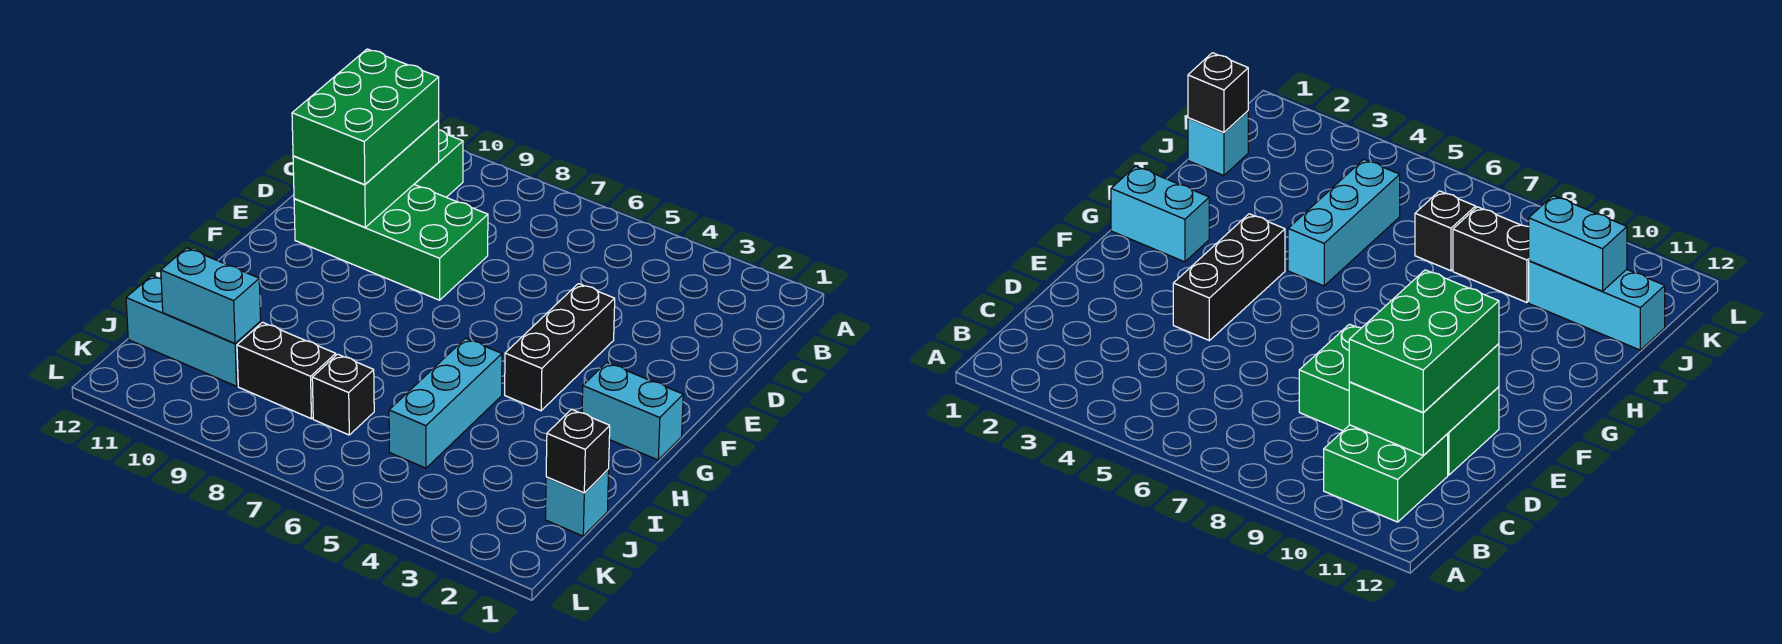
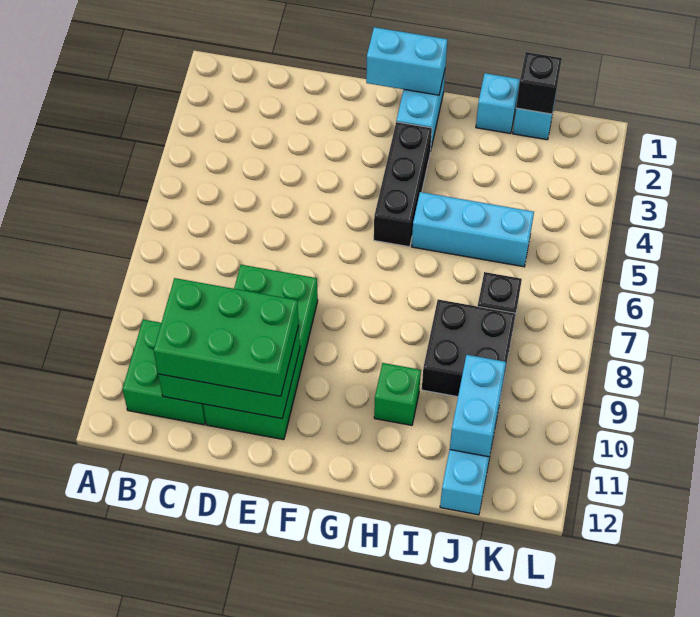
black 1x3 brick [505,284,615,411] -> black 1x3 brick turned to [374,122,432,247]
none -> cyan 1x2 brick [366,27,447,95]
none -> green 1x1 brick [374,363,421,425]
none -> cyan 1x1 brick [476,73,520,134]
black 1x2 brick [237,322,336,419] -> black 2x2 brick [422,300,516,397]

